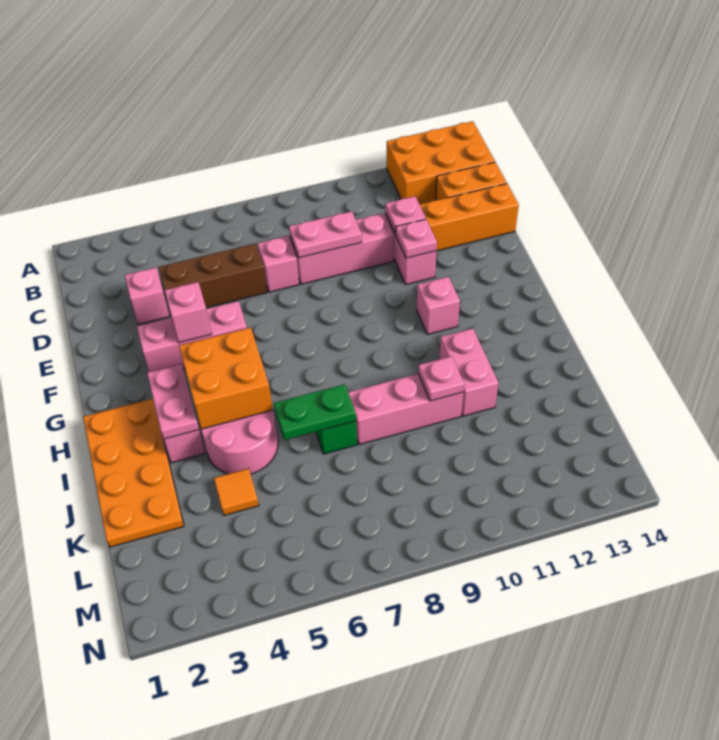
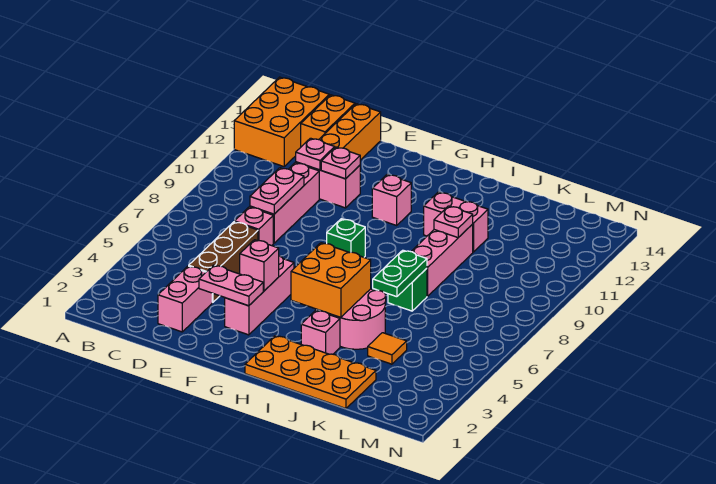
pink 1x1 brick [125,267,169,324] -> pink 1x2 brick [158,266,212,332]
none -> green 1x1 brick [327,219,365,257]
pink 1x2 plate [147,364,199,439] -> pink 1x2 plate moved to [199,265,263,306]

